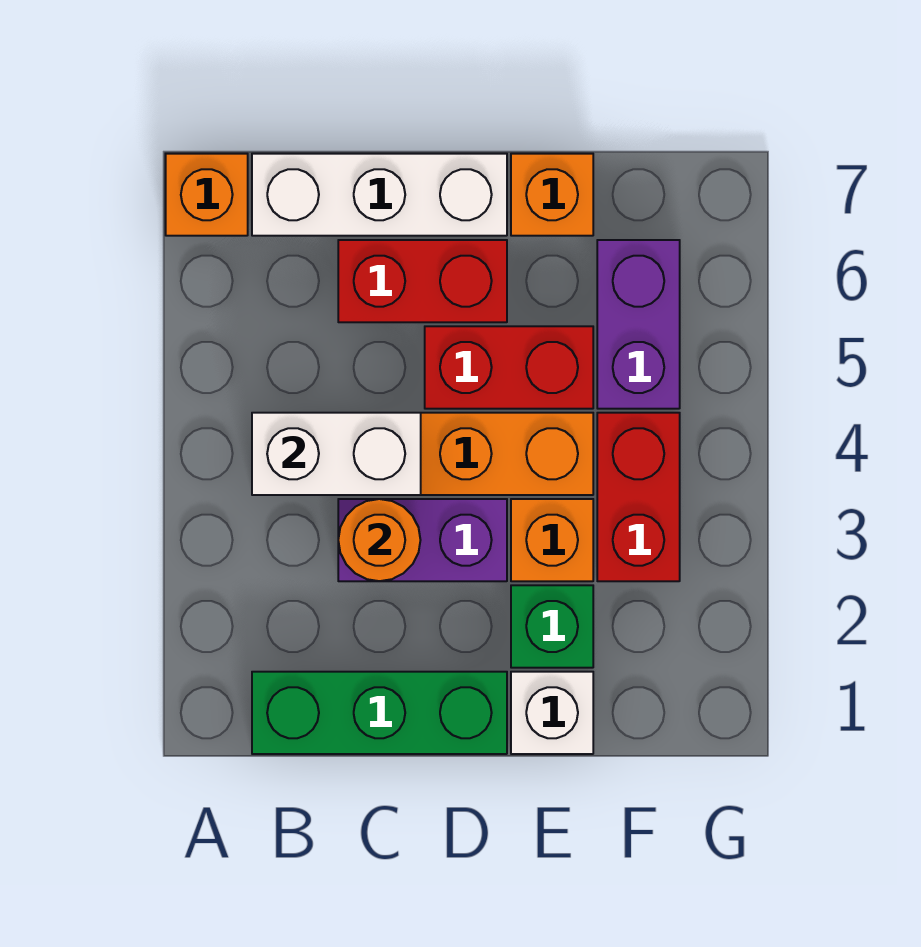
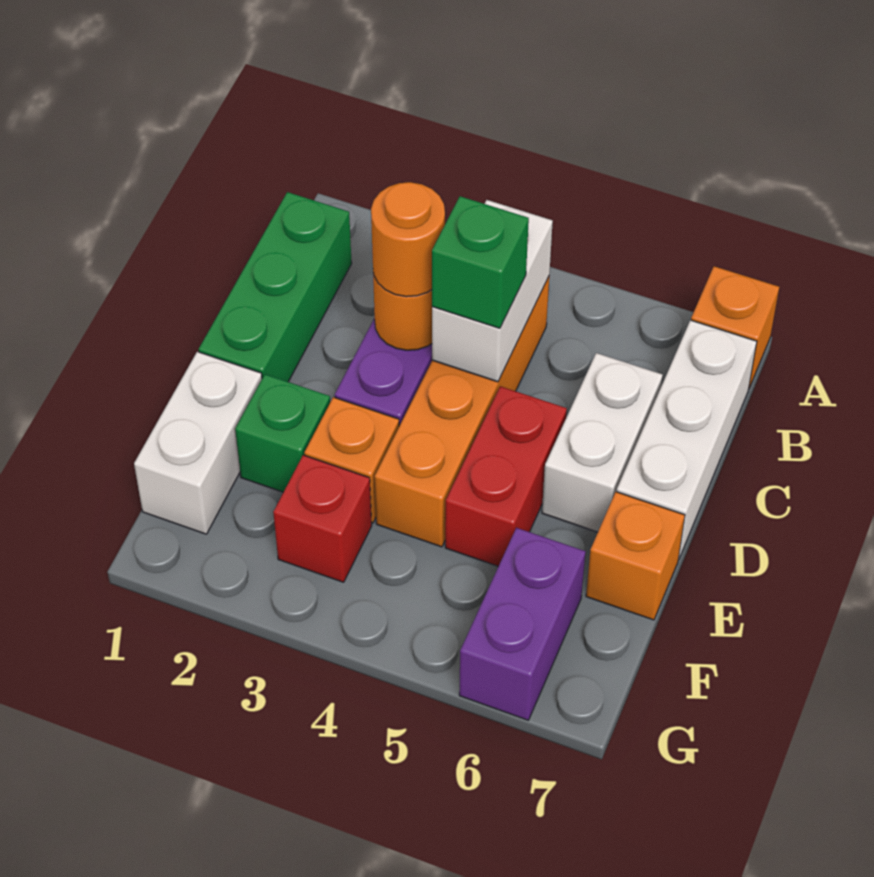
none -> orange 1x1 round brick [371,182,445,297]
none -> green 1x1 brick [432,196,529,328]
red 1x2 brick [338,240,507,322] -> white 1x2 brick [542,353,663,532]
white 1x1 brick [511,672,593,754] -> white 1x2 brick [134,352,262,534]
red 1x2 brick [597,413,680,581] -> red 1x1 brick [273,455,372,582]
purple 1x2 brick [597,240,680,409] -> purple 1x2 brick turned to [459,528,586,720]

